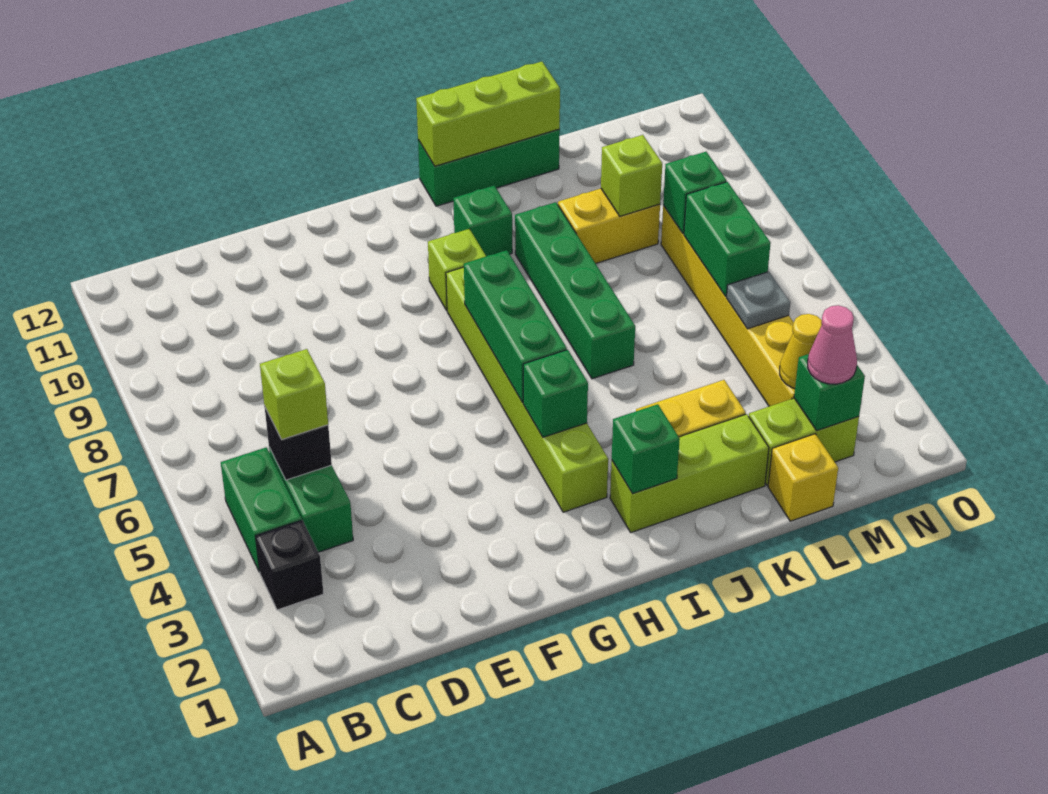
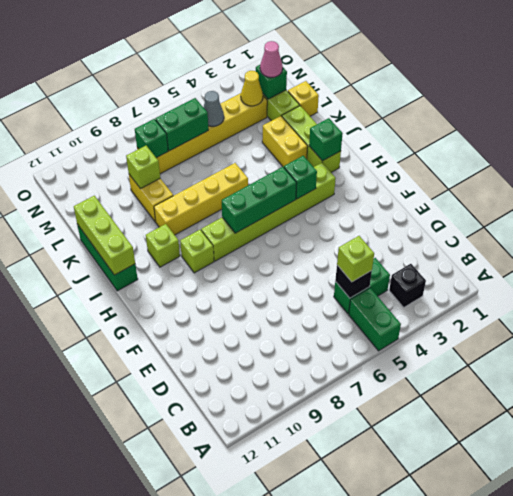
green 1x2 brick [221,447,302,572] -> green 1x2 brick turned to [349,288,401,351]
green 1x1 brick [453,186,512,256] -> lime 1x1 brick [146,224,180,267]
green 1x4 brick [515,202,635,379] -> yellow 1x4 brick [154,163,248,235]
grey 1x1 plate [726,272,790,329] -> grey 1x1 cone [203,91,224,126]

